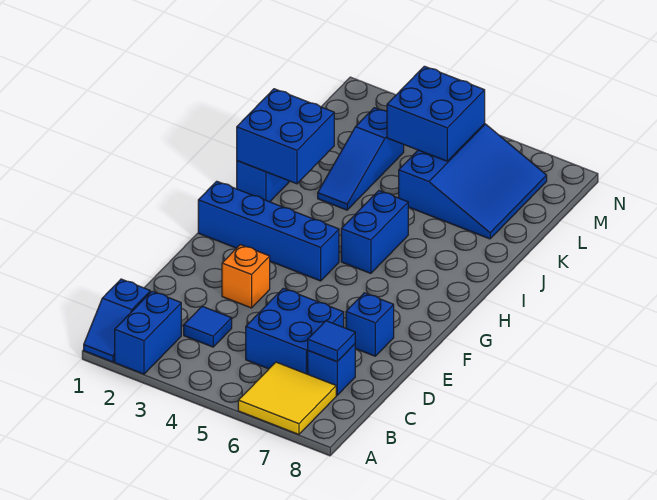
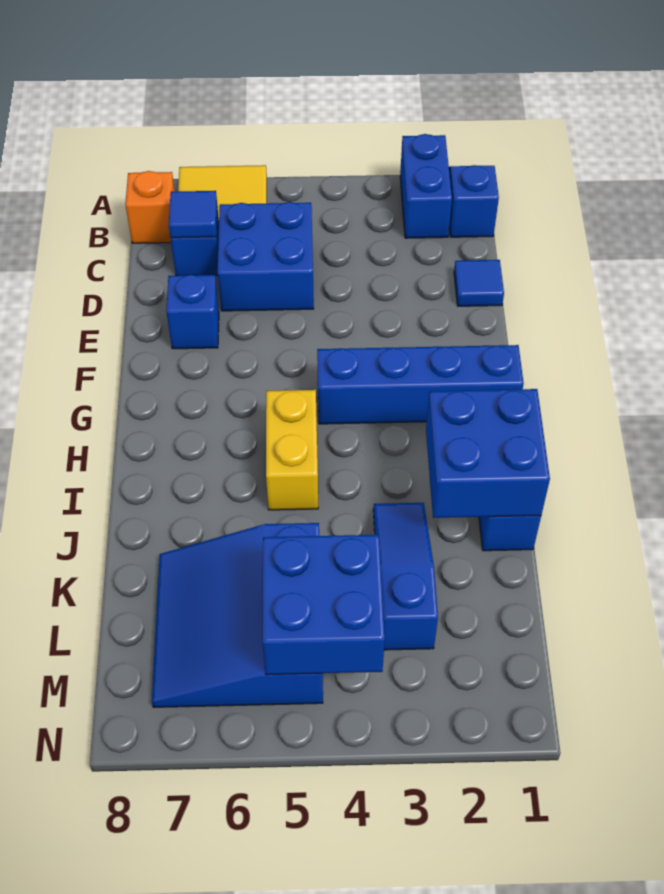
blue 1x1 tile [184,306,232,347] -> blue 1x1 tile moved to [454,260,504,306]
orange 1x1 brick [222,245,270,308] -> orange 1x1 brick moved to [125,171,175,243]
blue 1x2 brick [341,191,408,273] -> yellow 1x2 brick [266,390,318,510]

